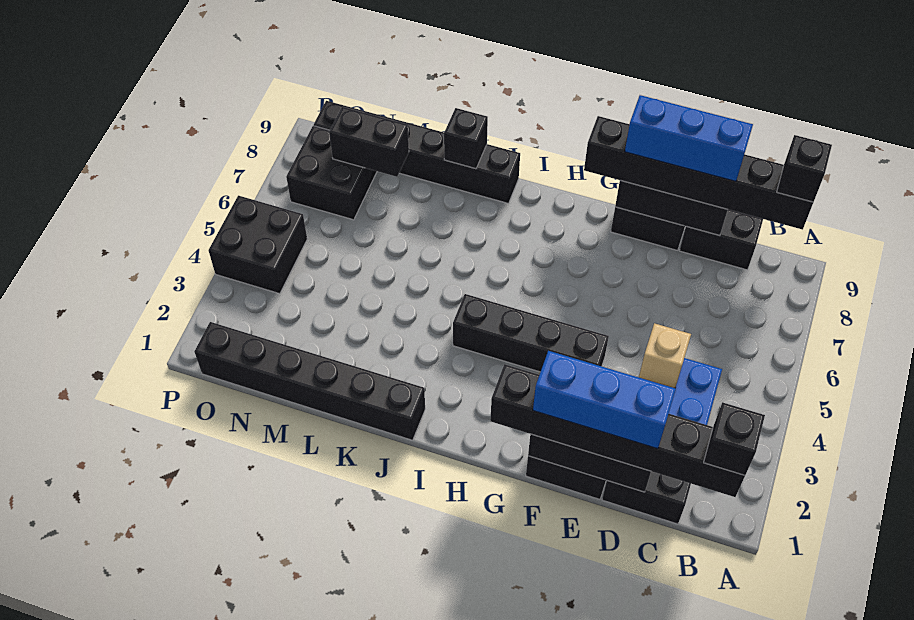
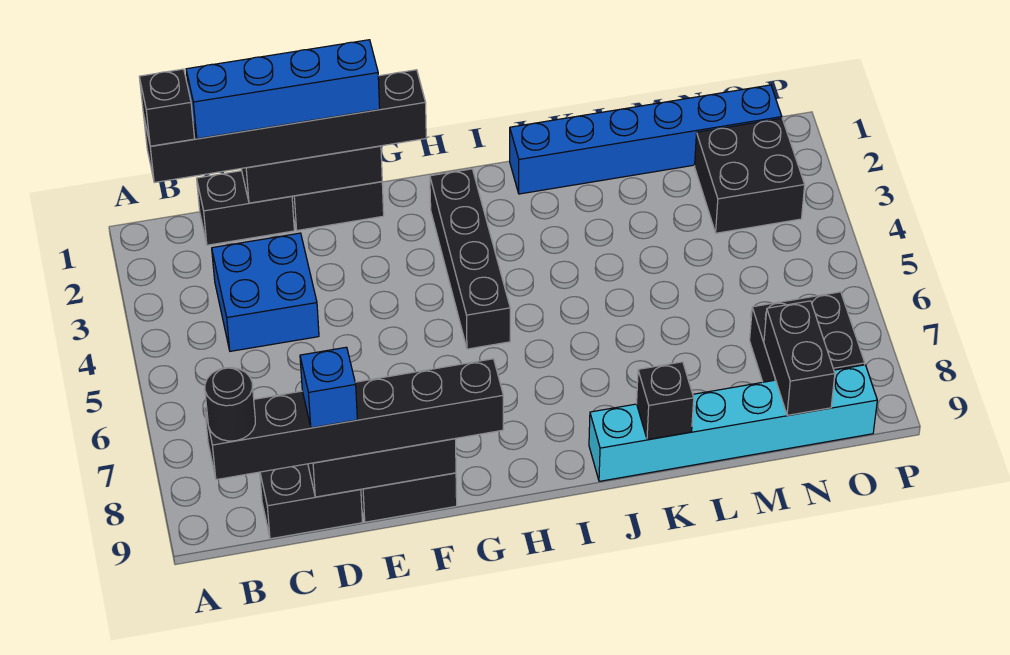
black 1x1 brick [777,135,832,202] -> black 1x1 round brick [205,368,255,441]
blue 1x3 brick [533,351,676,449] -> blue 1x4 brick [186,40,380,139]
tan 1x1 brick [639,323,691,388] -> none
blue 1x3 brick [625,95,753,181] -> blue 1x1 brick [300,347,357,428]
black 1x4 brick [453,294,609,372] -> black 1x4 brick turned to [430,169,510,349]
black 1x6 brick [194,322,425,440] -> blue 1x6 brick [510,85,782,194]
black 1x6 brick [314,101,520,203] -> cyan 1x6 brick [589,365,877,481]
black 1x2 brick [329,107,409,177] -> black 1x2 brick turned to [764,301,835,415]
black 2x2 brick [209,196,307,294] -> black 2x2 brick moved to [695,118,805,233]

